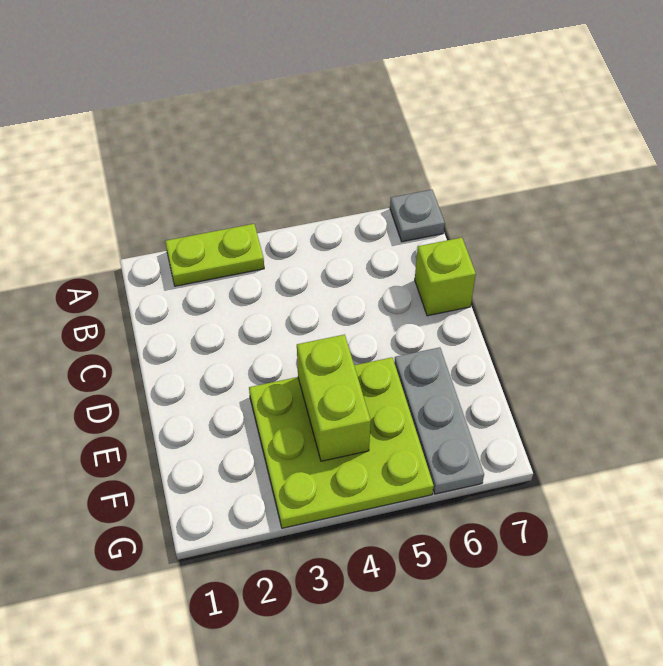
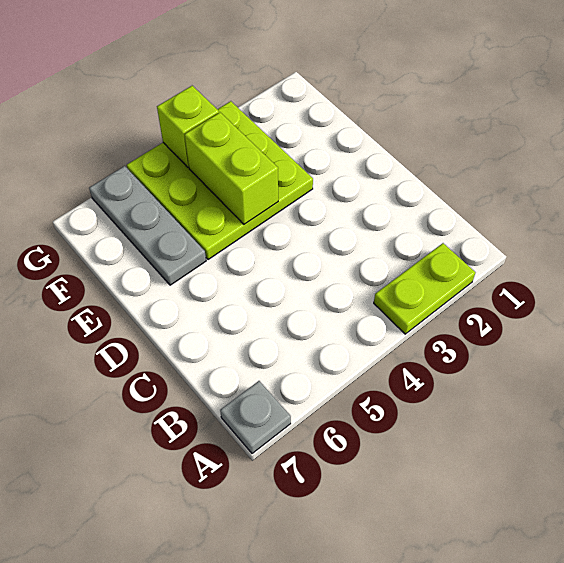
lime 1x1 brick [415,238,476,316] -> lime 1x1 brick moved to [157,86,219,167]

